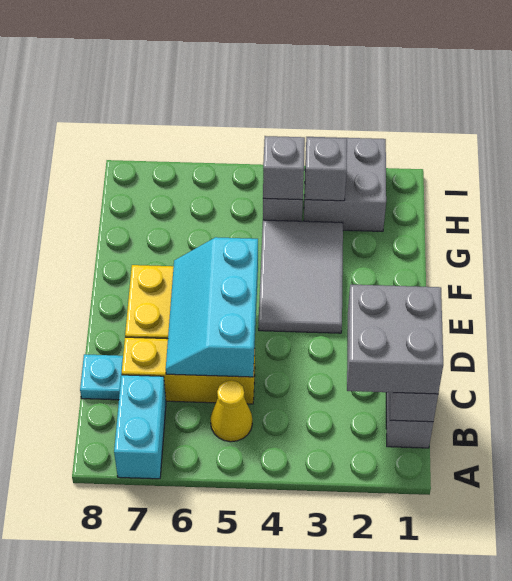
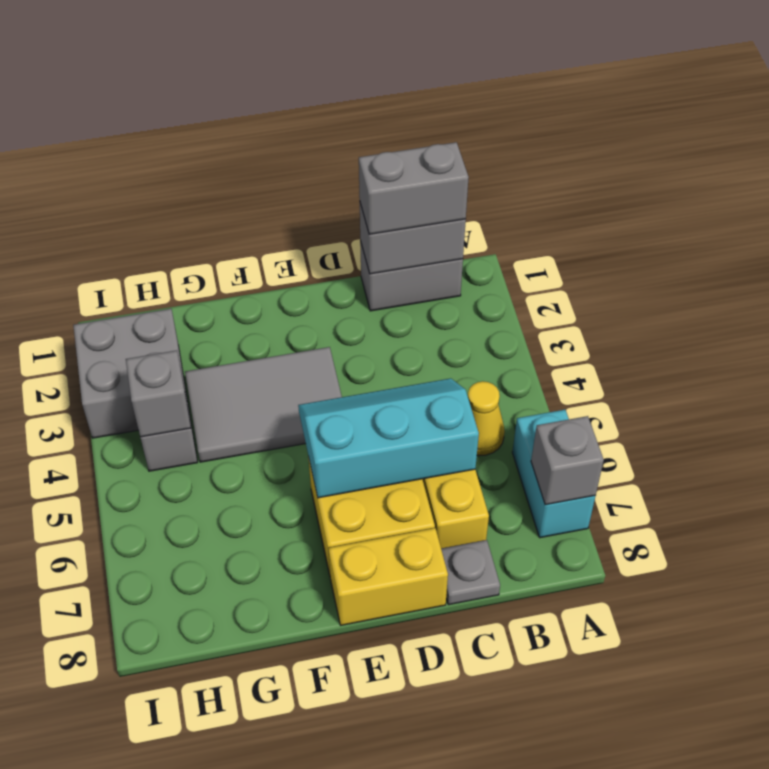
cyan 1x2 brick [114,375,166,479] -> cyan 1x2 brick turned to [512,410,595,538]
grey 2x2 brick [347,284,443,394] -> grey 1x2 brick [359,142,469,234]
cyan 2x3 slope [166,237,258,377] -> cyan 2x3 slope turned to [298,378,479,498]
cyan 1x1 plate [80,354,123,400] -> grey 1x1 plate [441,540,500,605]
none -> yellow 1x2 brick [328,528,448,625]
grey 1x1 brick [305,137,347,201] -> grey 1x1 brick moved to [531,416,604,505]

